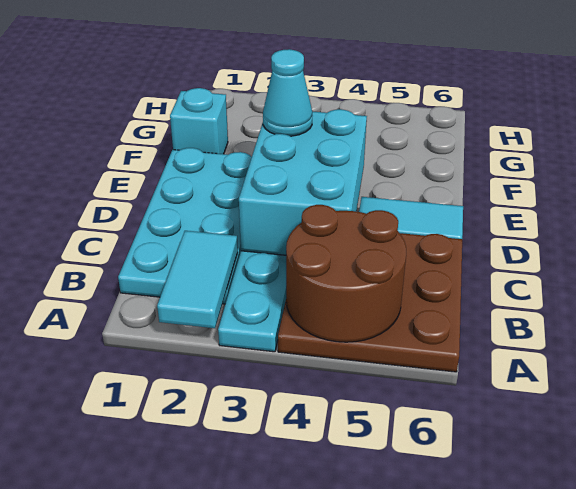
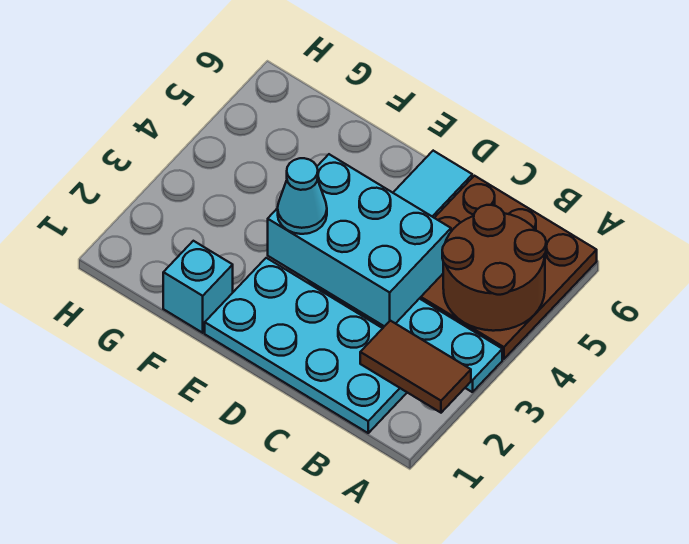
cyan 1x2 tile [157,231,238,328] -> brown 1x2 tile [360,321,471,413]

